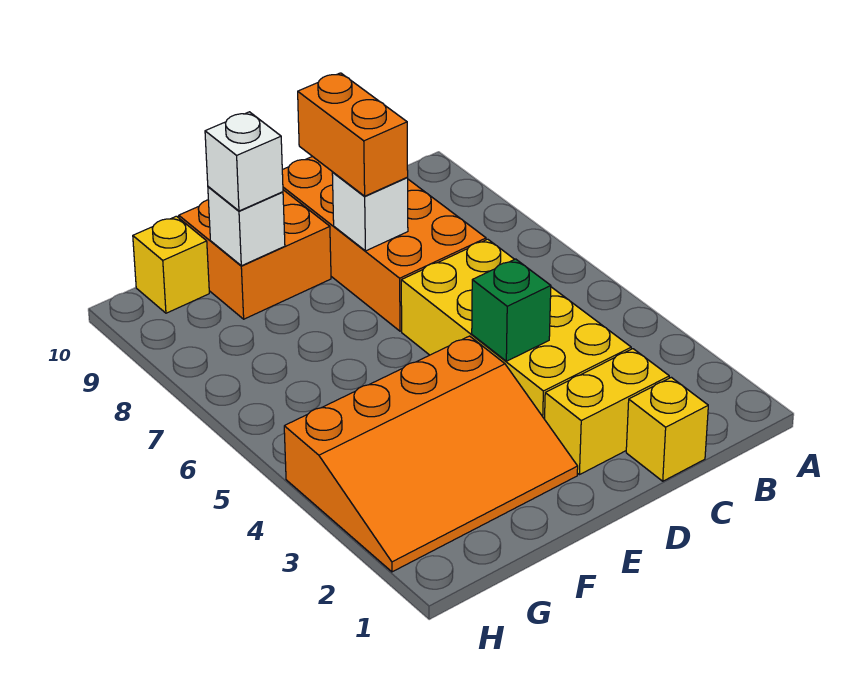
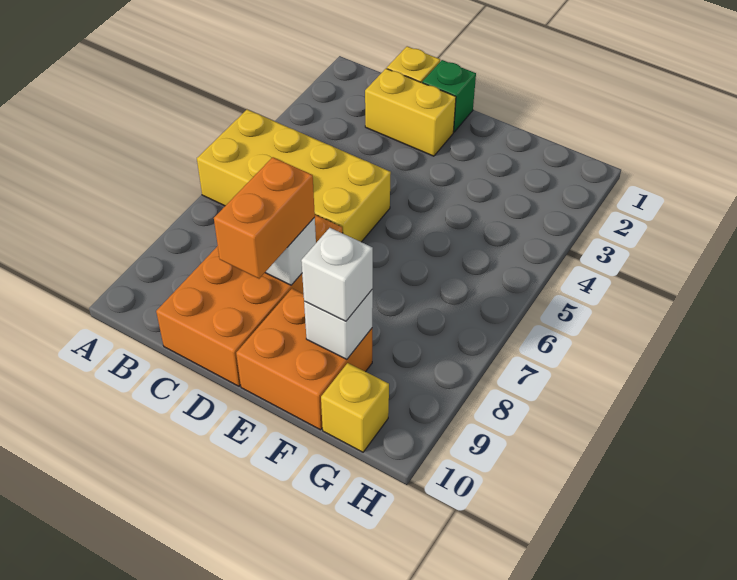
yellow 2x4 brick [401,239,631,419] -> yellow 2x4 brick turned to [197,110,391,242]
green 1x1 brick [472,259,551,361] -> green 1x1 brick moved to [422,60,476,132]
orange 3x4 slope [284,336,578,572] -> none

